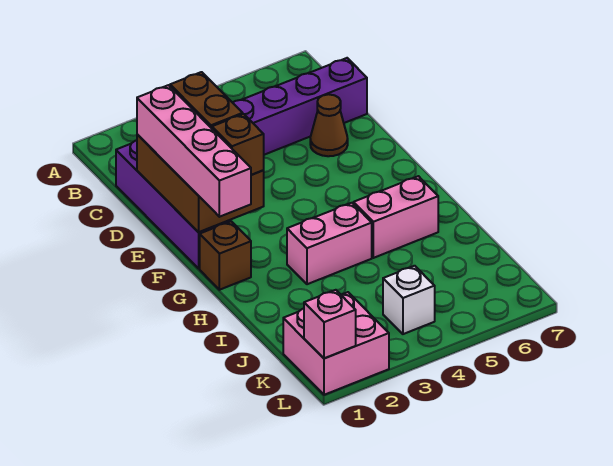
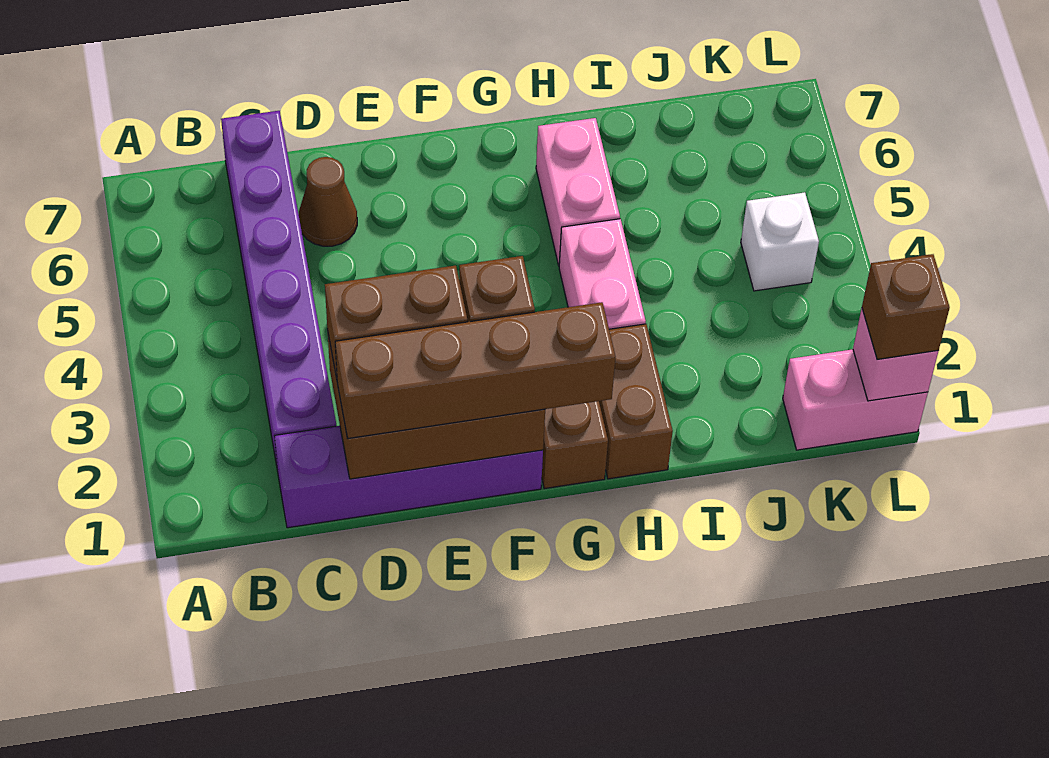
pink 1x4 brick [137,85,251,217] -> brown 1x4 brick [335,302,615,438]
none -> brown 1x2 brick [599,324,673,479]
pink 2x2 brick [283,292,389,395] -> pink 1x2 brick [783,349,928,450]
none -> brown 1x1 brick [862,254,950,359]

